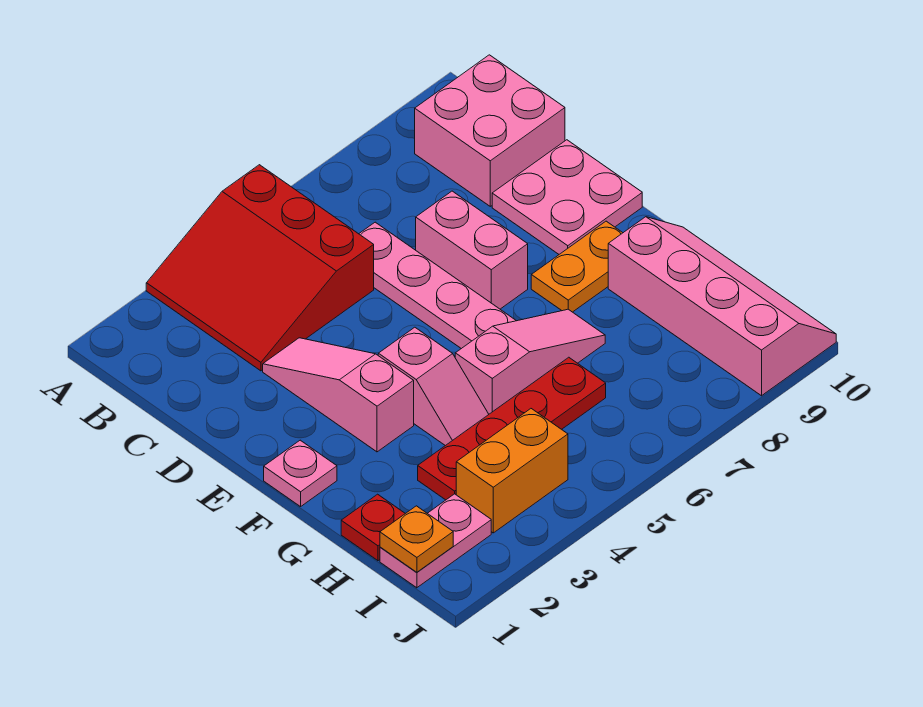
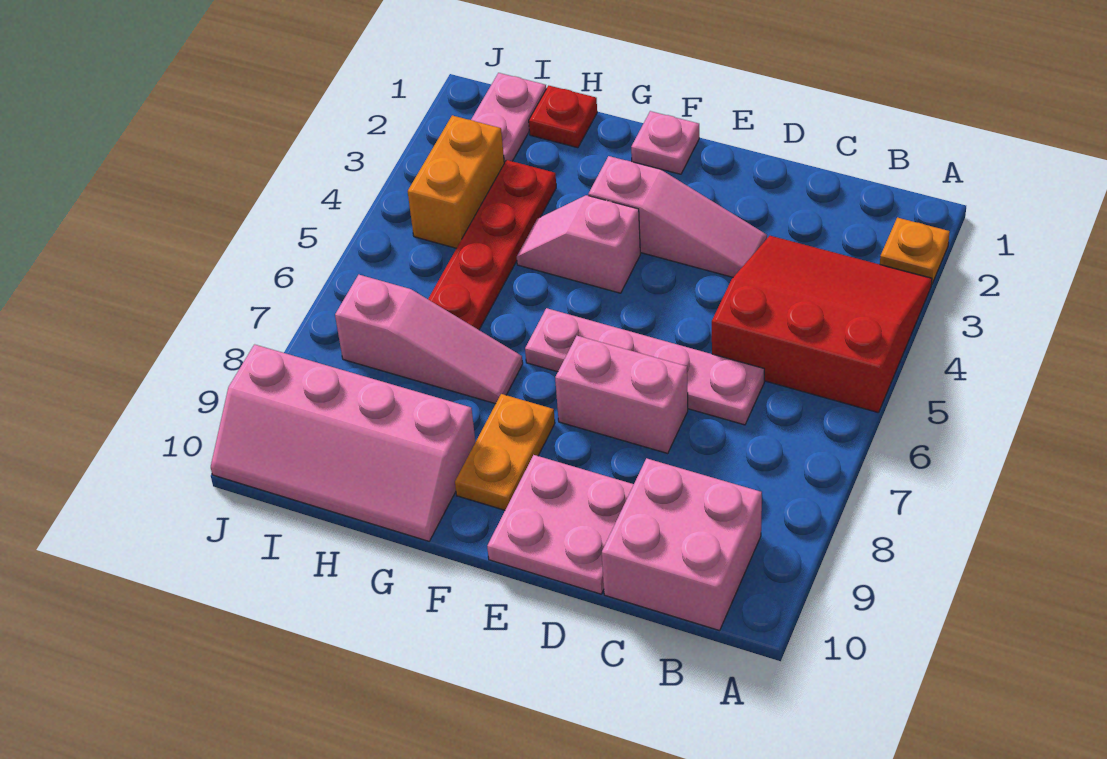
pink 1x3 slope [455,309,605,414] -> pink 1x3 slope turned to [335,275,523,404]
orange 1x1 plate [380,506,453,572] -> orange 1x1 plate moved to [880,218,950,283]

